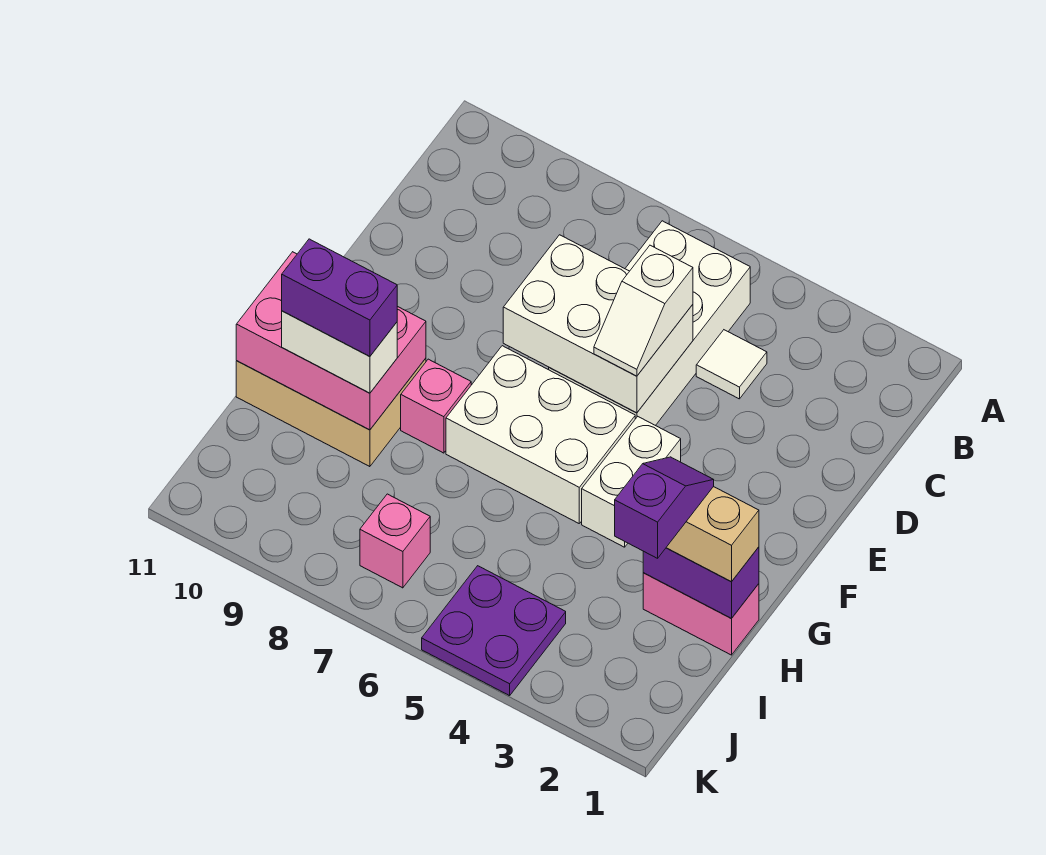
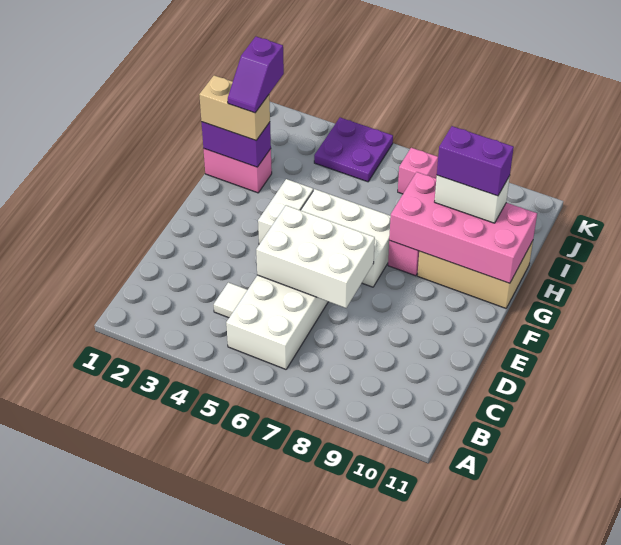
white 1x2 slope [594,245,693,376] -> none
pink 2x3 brick [236,252,426,430] -> pink 2x4 brick [389,172,537,283]

